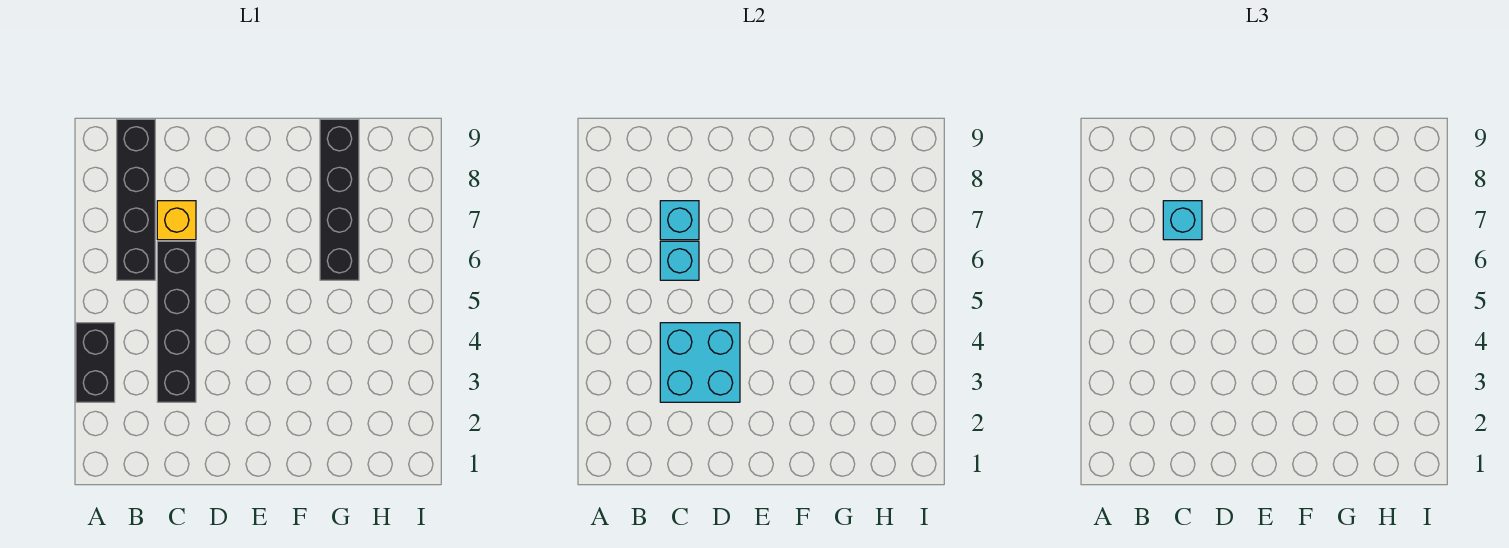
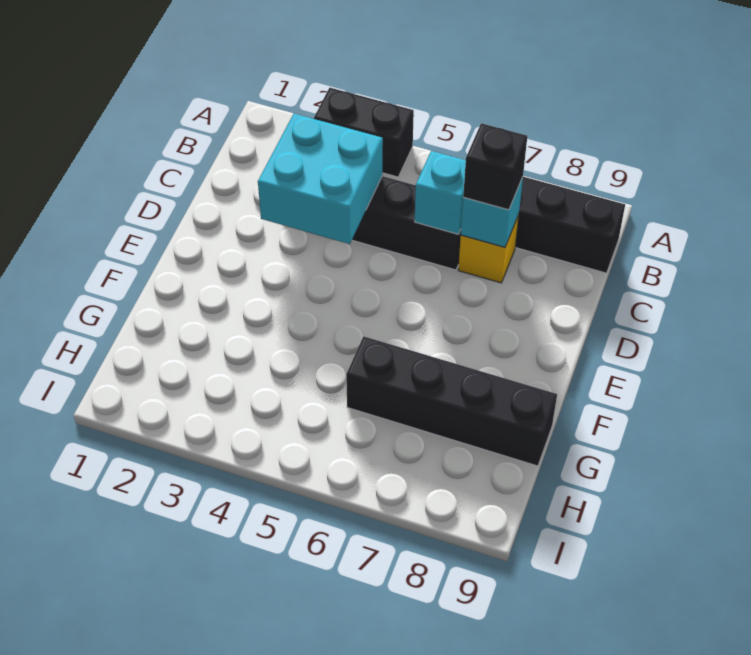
cyan 1x1 brick [1163,201,1202,240] -> black 1x1 brick [463,123,527,210]

